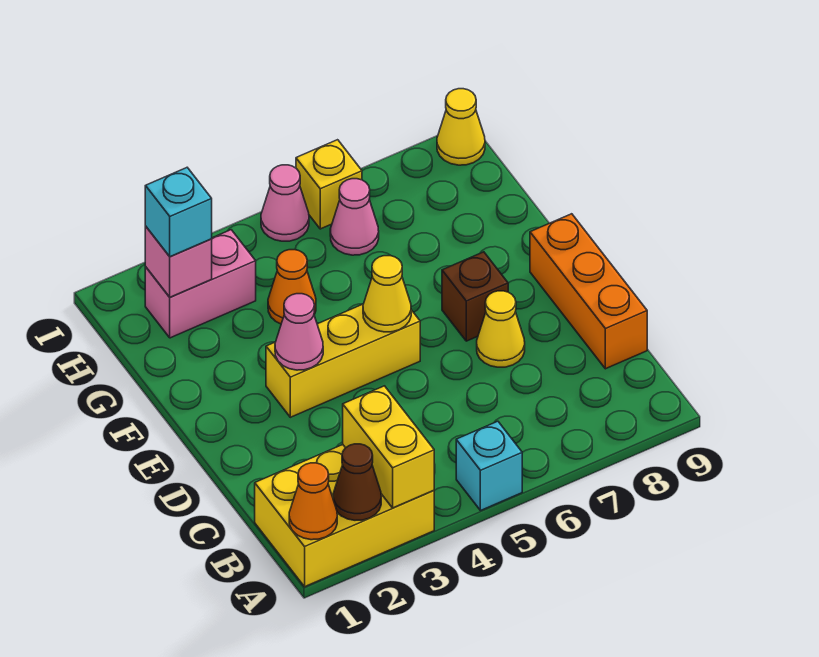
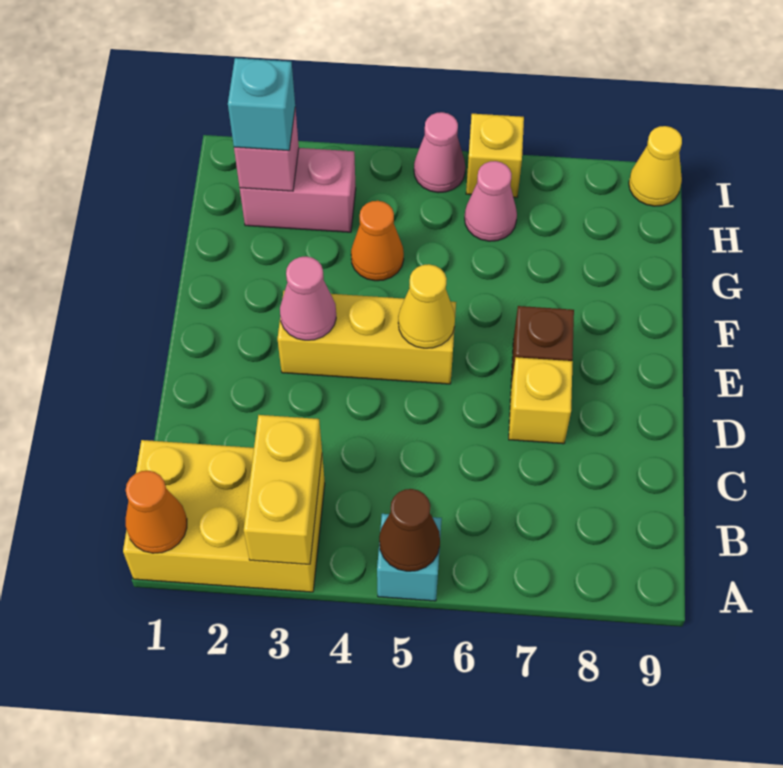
brown 1x1 cone [333,444,381,520] -> brown 1x1 cone moved to [379,489,440,571]
orange 1x3 brick [530,214,647,369] -> none
yellow 1x1 cone [477,291,525,367] -> yellow 1x1 brick [509,357,573,444]

